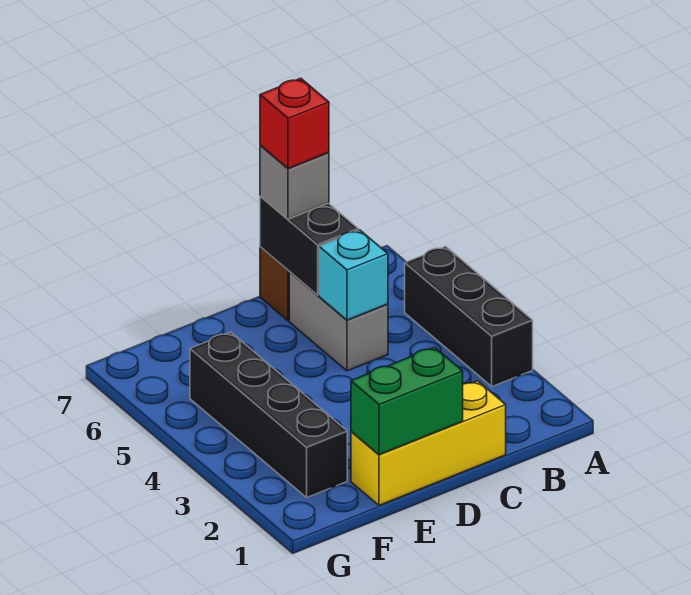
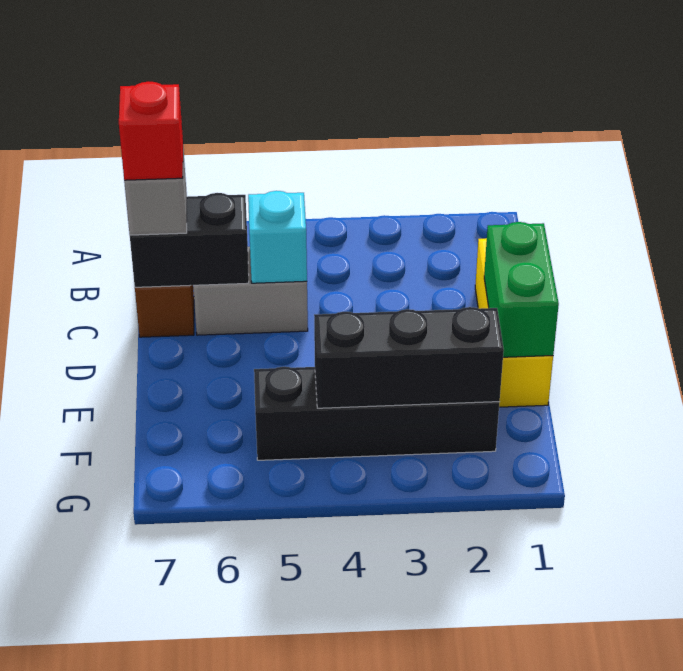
black 1x3 brick [405,246,533,387] -> black 1x3 brick moved to [314,307,504,408]

